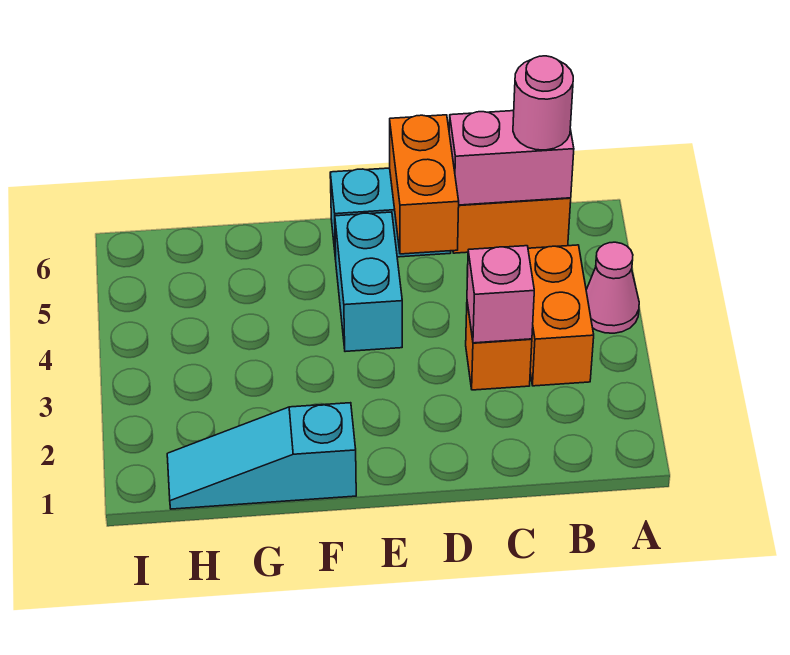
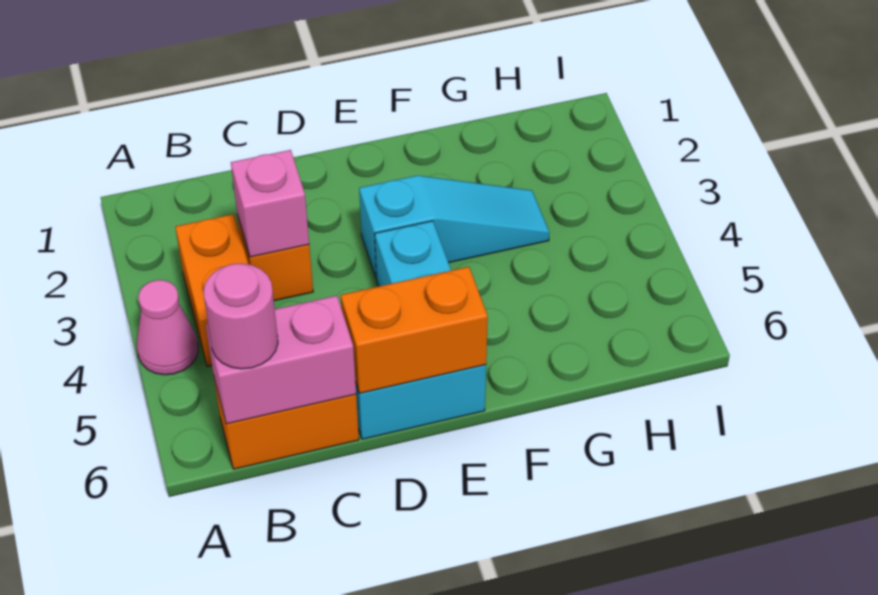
orange 1x2 brick [390,115,459,254] -> orange 1x2 brick turned to [341,267,488,393]
cyan 1x3 slope [167,403,356,509] -> cyan 1x3 slope moved to [359,176,549,278]

